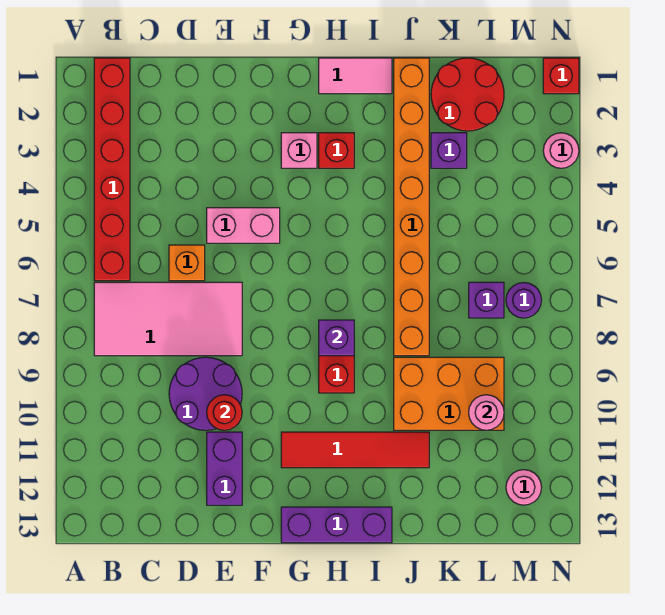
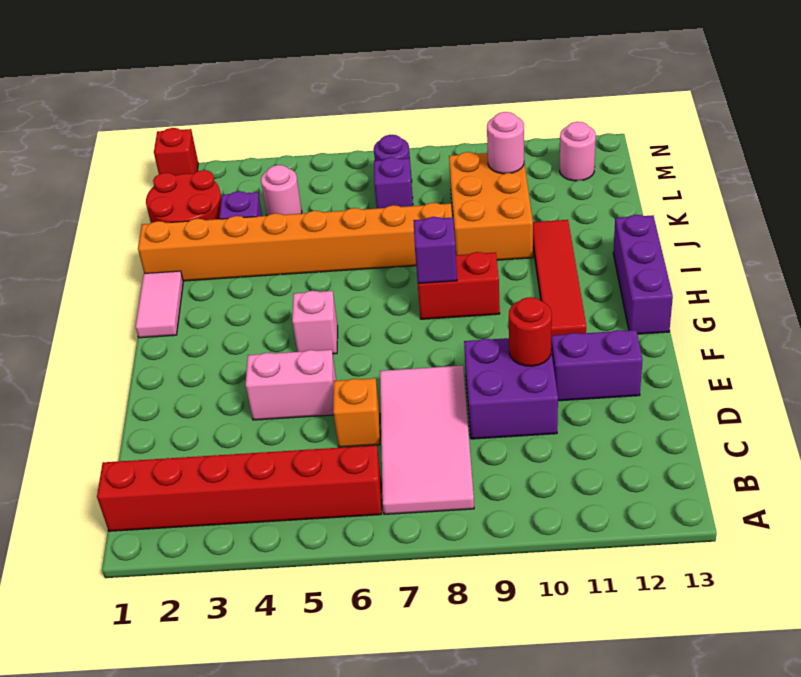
purple 2x2 round brick [169,357,242,430] -> purple 2x2 brick [464,338,558,439]
pink 1x2 brick [207,208,280,243] -> pink 1x2 brick turned to [246,350,336,420]
pink 1x1 brick [281,133,317,168] -> pink 1x1 brick moved to [292,291,338,354]
red 1x1 brick [319,133,354,168] -> none
pink 1x1 round brick [543,133,579,168] -> pink 1x1 round brick moved to [261,165,302,216]

